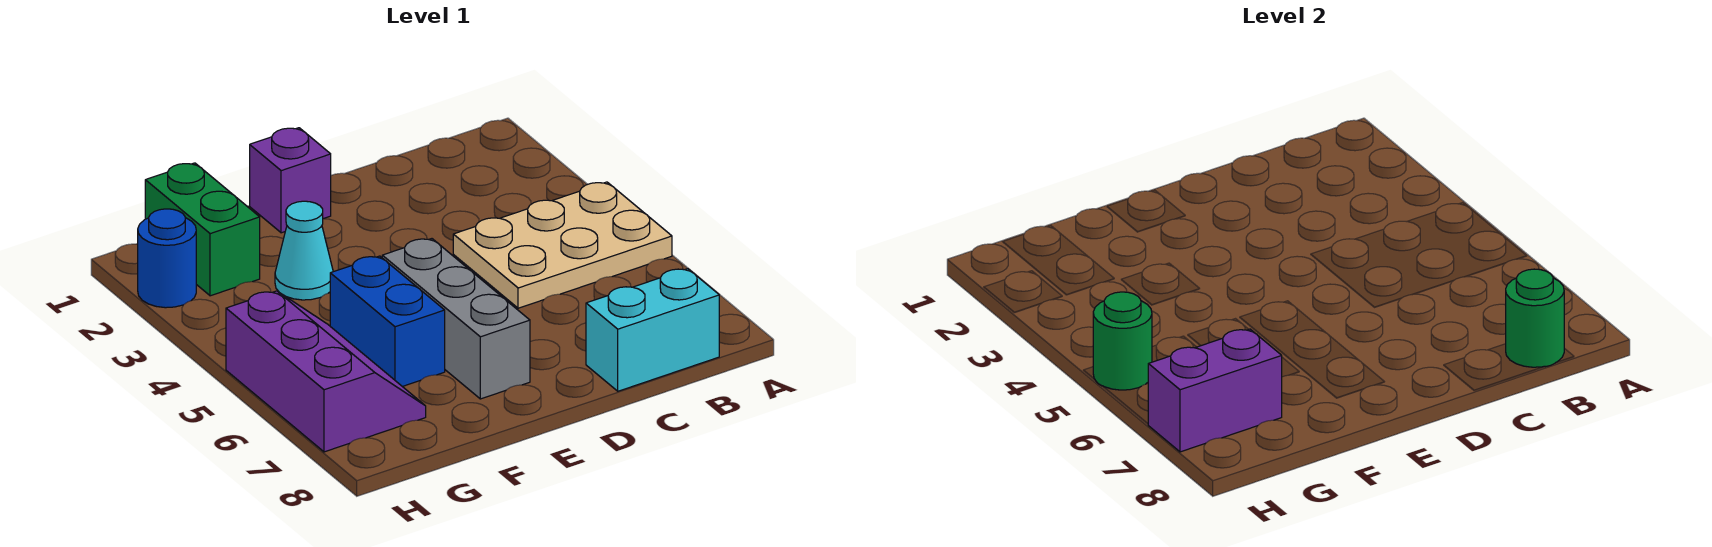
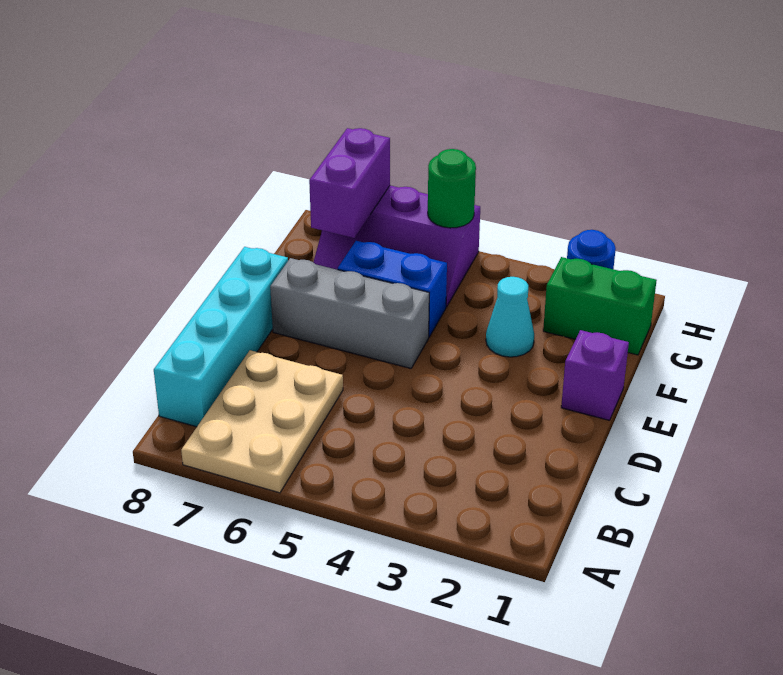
tan 2x3 plate [453,182,672,308] -> tan 2x3 plate moved to [181,350,343,493]
cyan 1x2 brick [586,269,719,391] -> cyan 1x4 brick [154,247,288,427]
green 1x1 round brick [1506,269,1564,367] -> none

